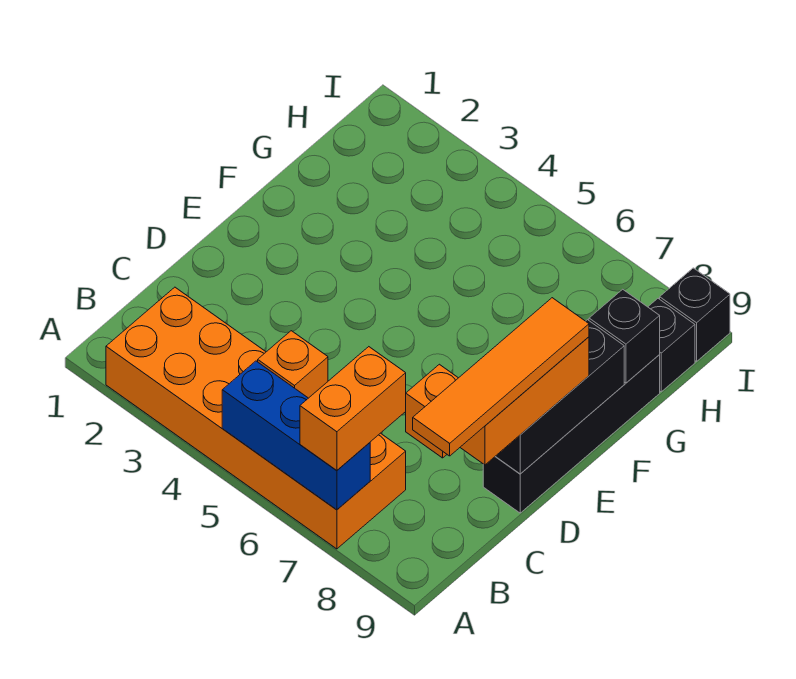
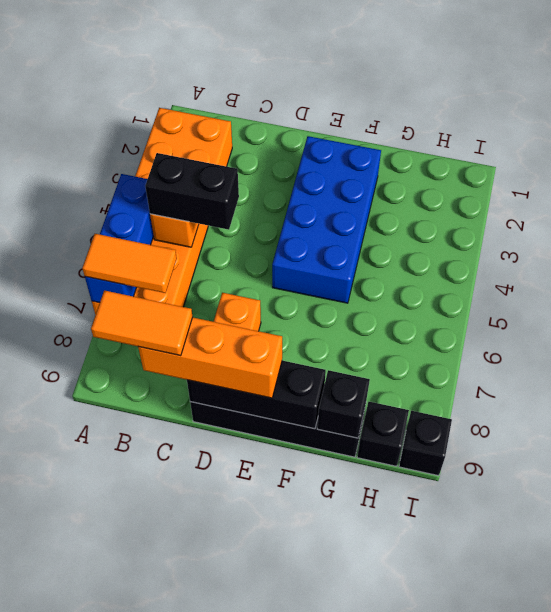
orange 1x2 brick [300,347,406,471] -> orange 1x2 tile [82,234,177,293]
none -> black 1x2 brick [145,153,239,230]
orange 1x4 tile [413,298,589,456] -> orange 1x2 tile [91,290,192,356]
none -> blue 2x4 brick [272,136,381,303]

